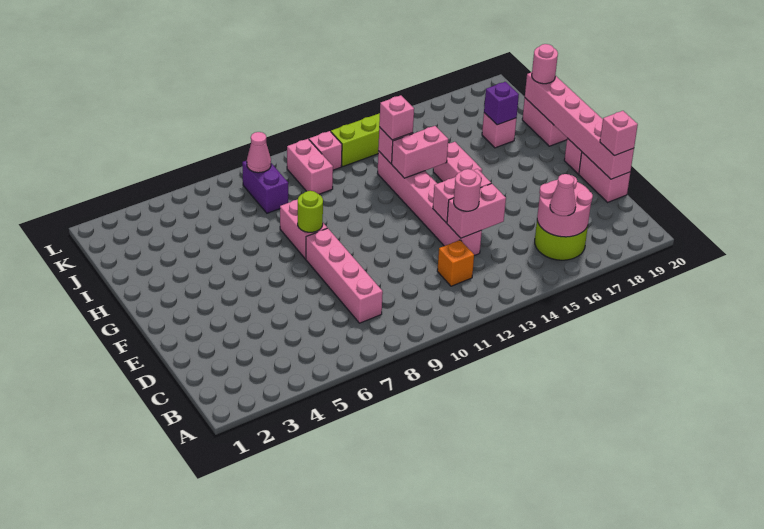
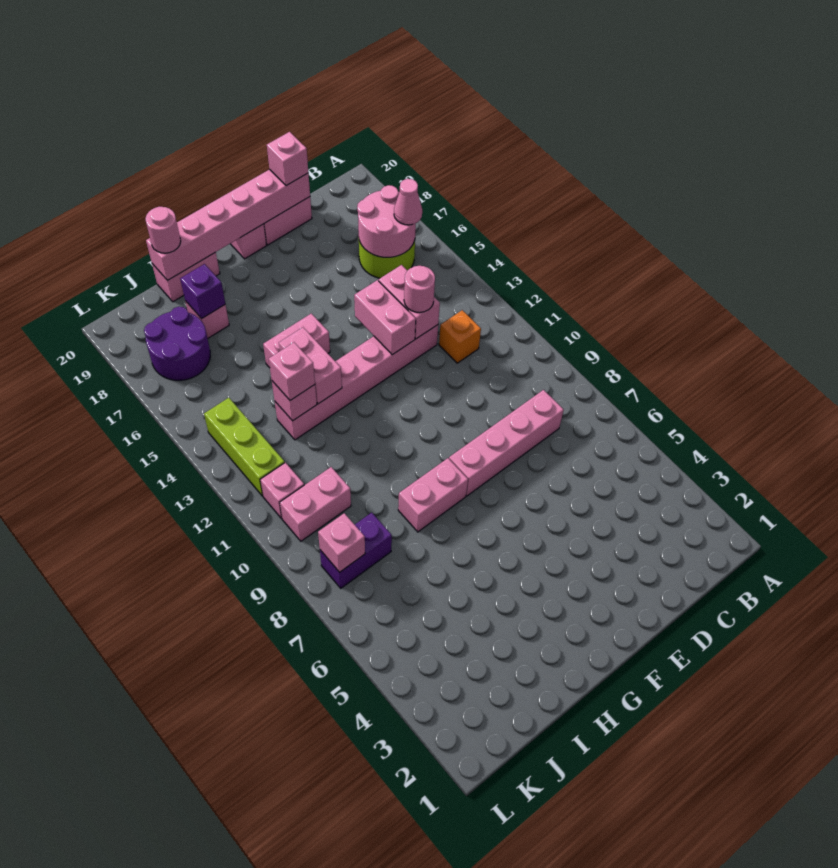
lime 1x1 round brick [298,191,323,232] -> none
none -> purple 2x2 round brick [144,307,210,380]
pink 1x1 cone [247,132,271,173] -> pink 1x1 brick [318,513,365,572]

